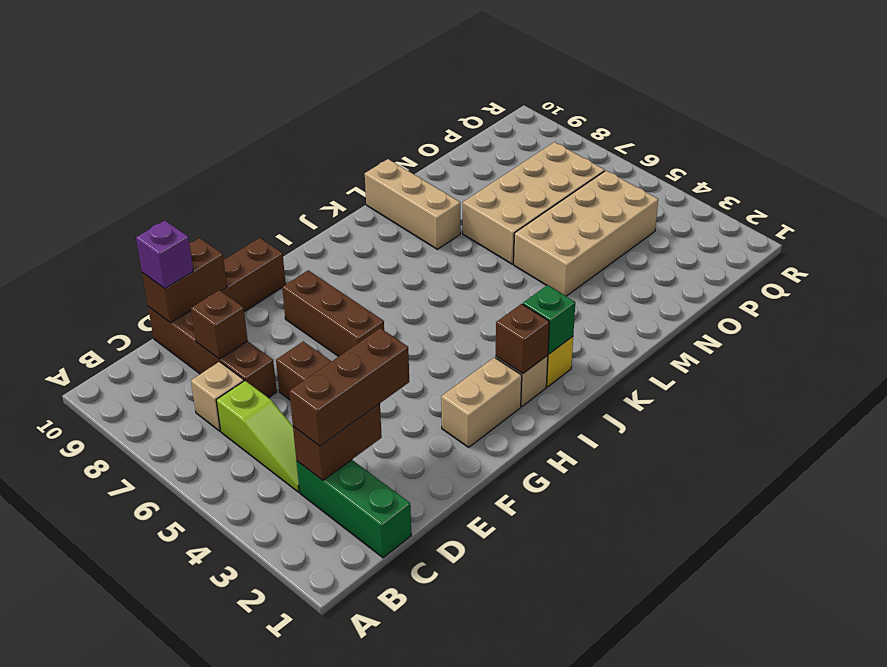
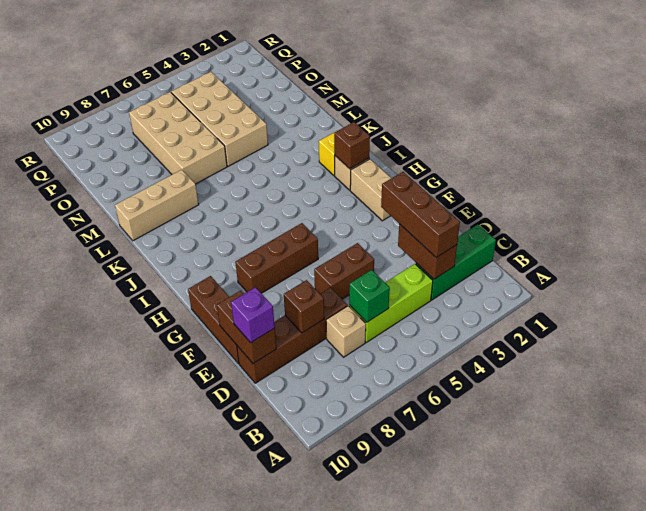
lime 1x3 slope [216,381,299,492] -> lime 1x3 brick [349,264,433,342]
green 1x1 brick [523,285,575,354] -> green 1x1 brick moved to [349,270,390,322]

